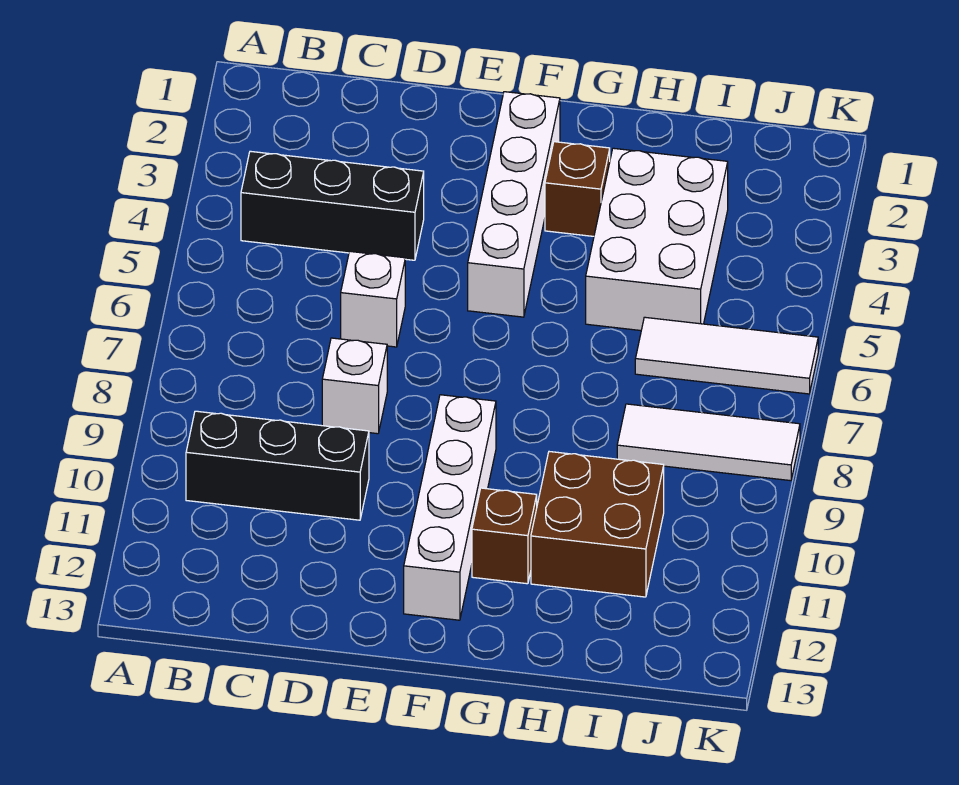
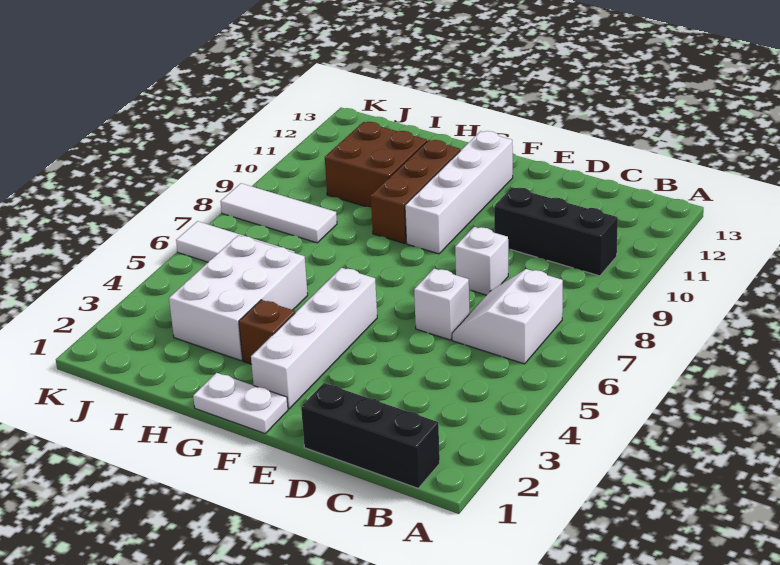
black 1x3 brick [241,151,424,260] -> black 1x3 brick moved to [301,383,440,488]
none -> white 2x2 slope [452,269,563,364]
none -> white 1x2 plate [193,373,288,433]
brown 1x1 brick [472,488,537,584] -> brown 1x3 brick [371,140,460,244]

